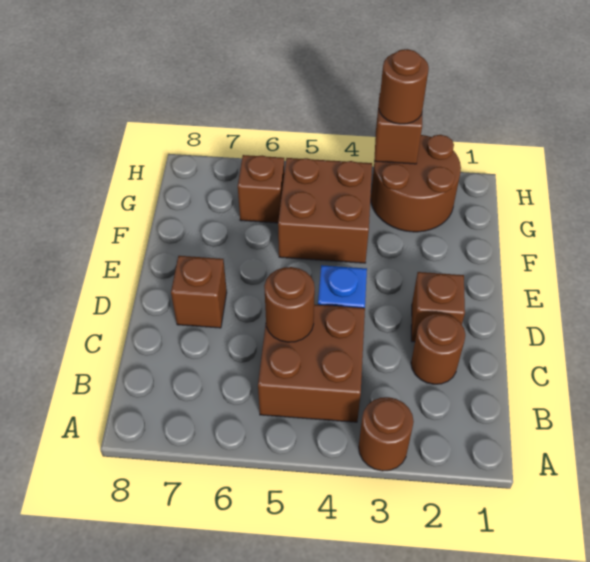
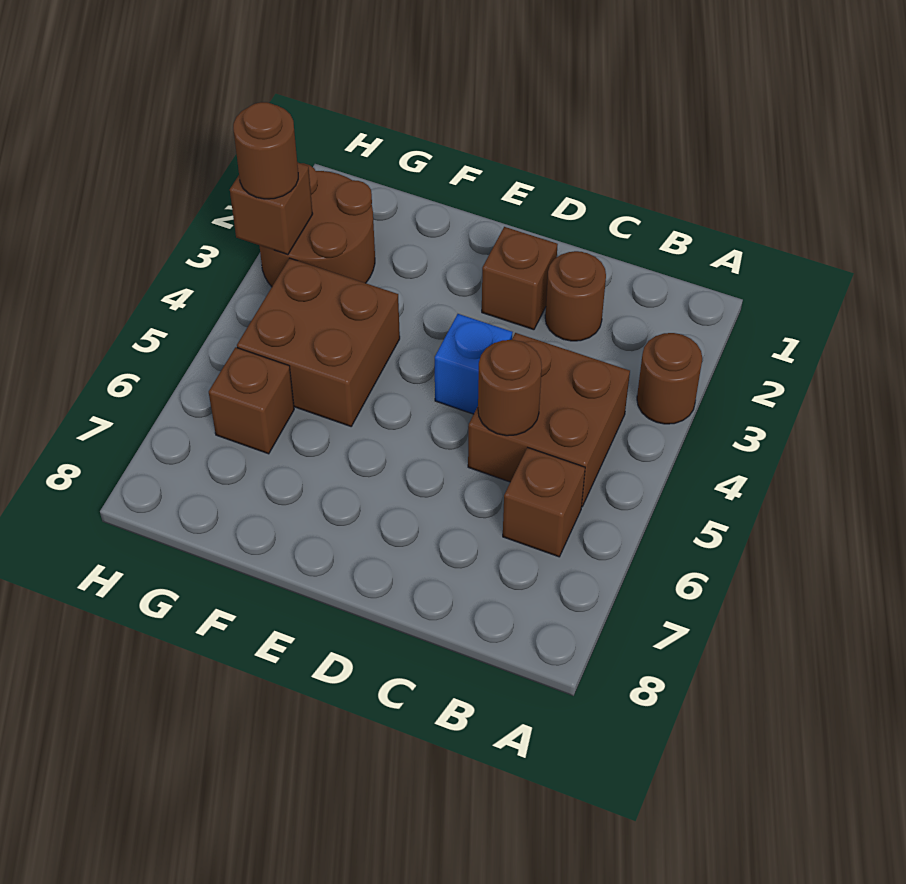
brown 1x1 brick [171,256,227,328] -> brown 1x1 brick moved to [503,448,585,557]

